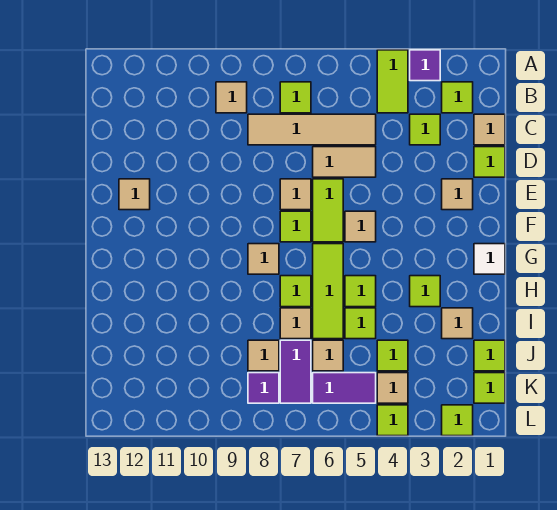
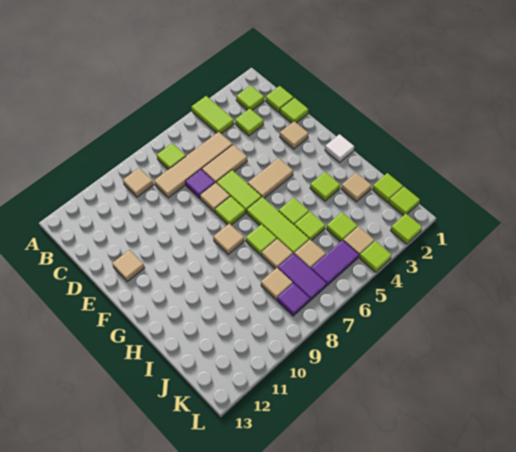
purple 1x1 tile [410,50,440,81] -> purple 1x1 tile moved to [185,169,215,198]
tan 1x1 tile [474,114,505,145] -> lime 1x1 tile [266,86,294,112]
tan 1x1 tile [345,211,376,242] -> tan 1x2 tile [248,158,293,198]

